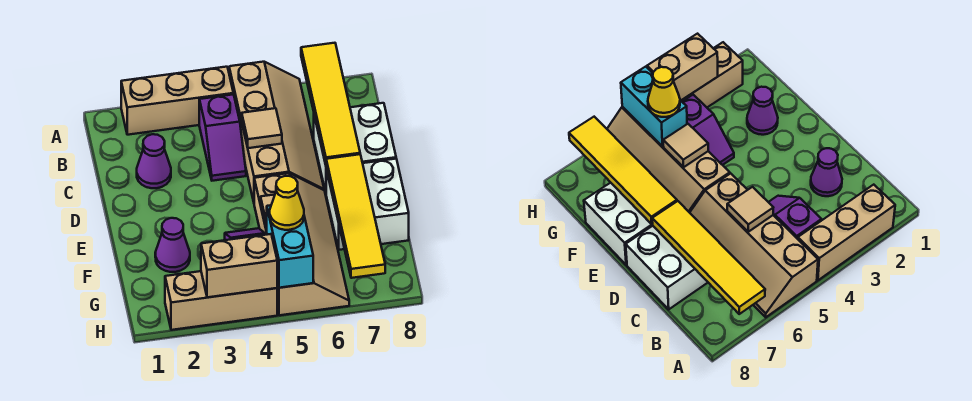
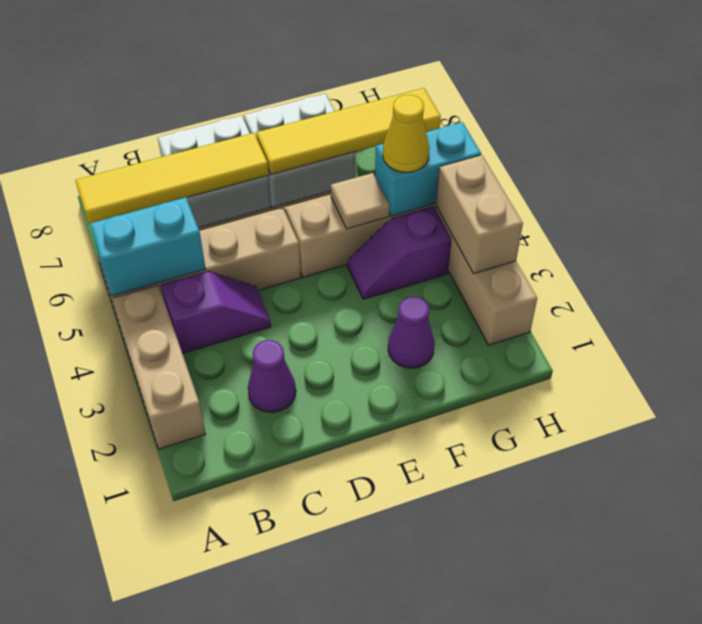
none -> cyan 1x2 brick [90,197,206,296]
tan 1x1 tile [242,108,282,148] -> none

